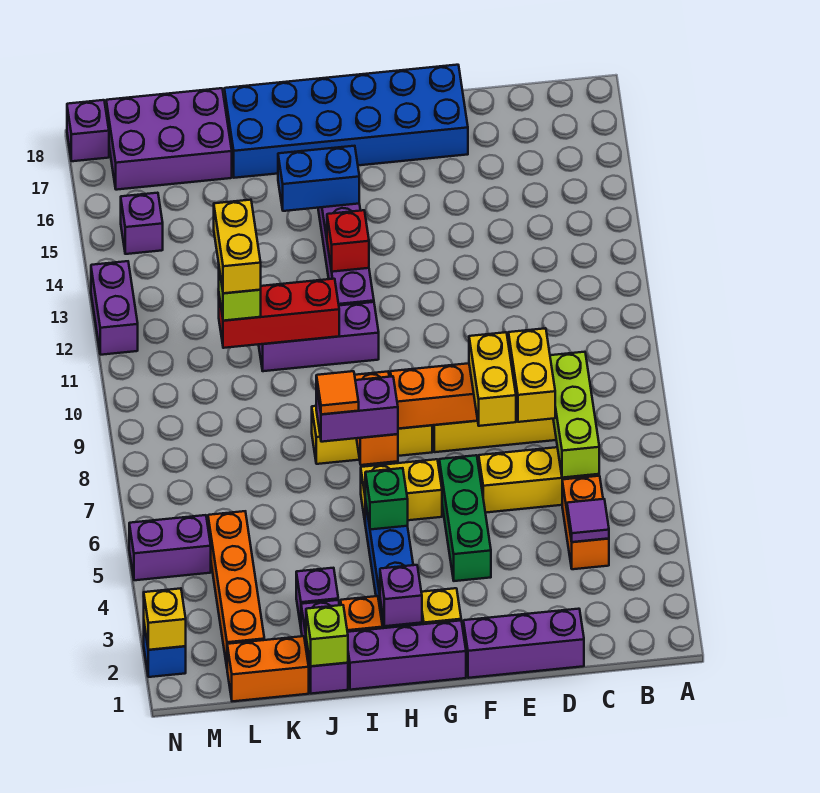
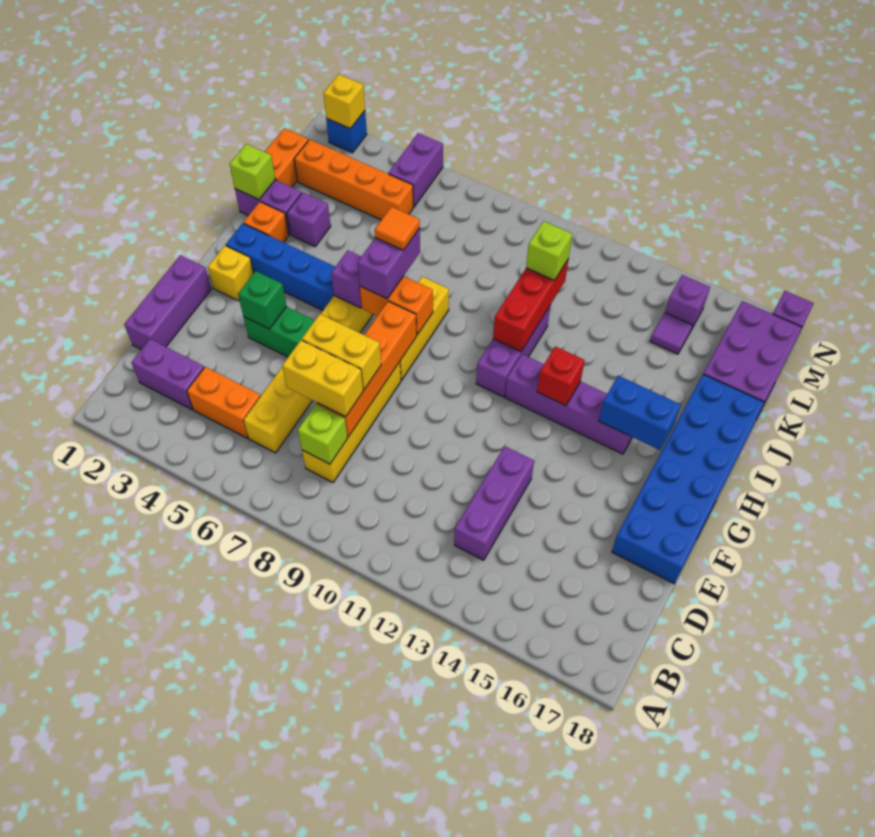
purple 1x1 tile [567,499,609,542] -> purple 1x1 tile moved to [650,313,693,354]
lime 1x3 brick [550,352,599,478] -> lime 1x1 brick [298,404,348,464]
purple 1x3 brick [348,620,466,690] -> purple 1x3 brick moved to [454,446,534,560]
purple 1x1 brick [380,565,422,626] -> purple 1x1 brick moved to [331,250,362,308]
green 1x1 brick [365,468,408,530] -> green 1x1 brick moved to [238,271,287,329]
blue 1x2 brick [278,146,359,211] -> blue 1x2 brick turned to [599,375,681,450]
yellow 1x2 brick [214,200,261,293] -> none
purple 1x2 brick [91,261,138,355] -> purple 1x2 brick moved to [131,339,204,410]

